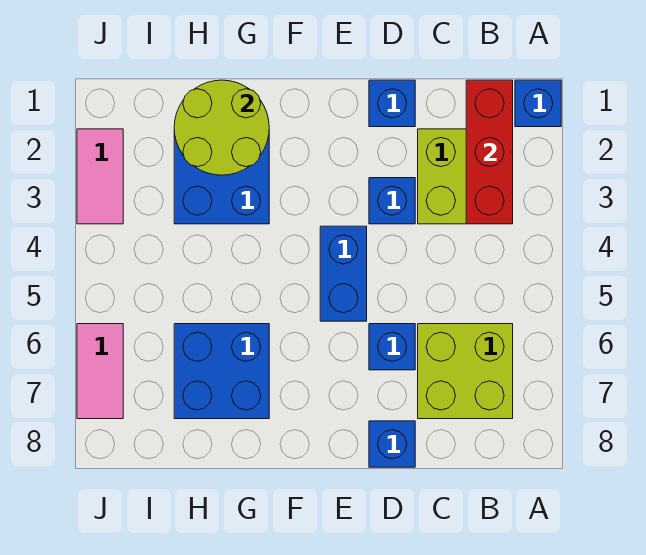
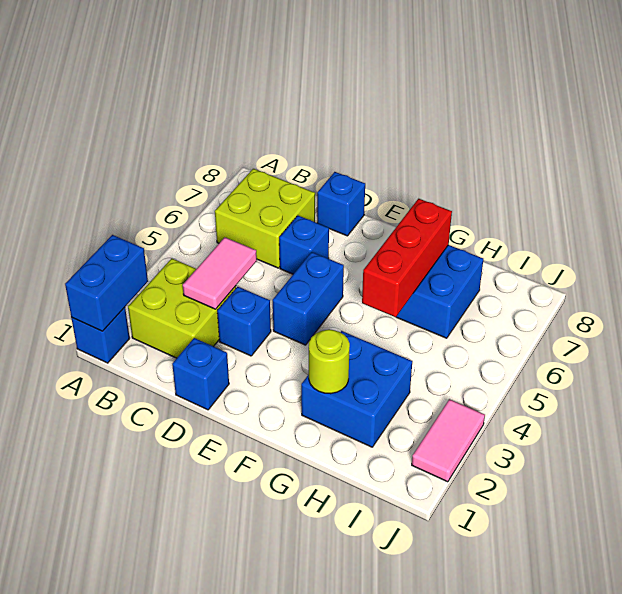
none -> blue 1x2 brick [65,235,148,331]
red 1x3 brick [466,80,513,224] -> red 1x3 brick moved to [362,199,452,317]
lime 2x2 round brick [174,80,269,175] -> lime 1x1 round brick [309,329,350,394]
pink 1x2 tile [77,324,123,419] -> pink 1x2 tile moved to [183,237,257,309]

